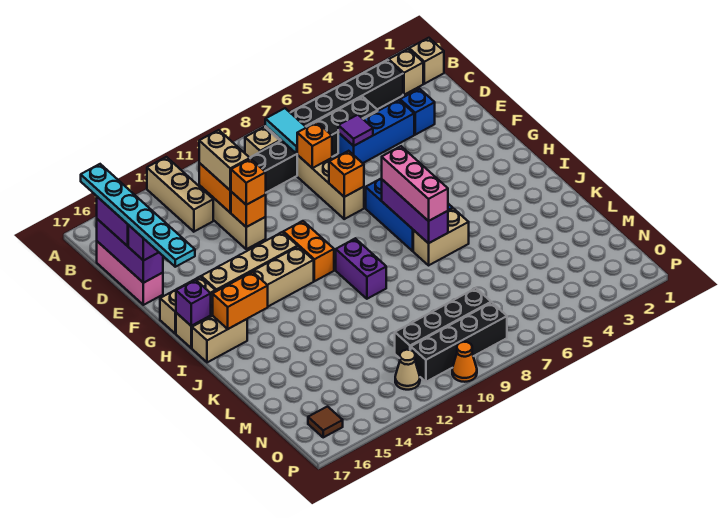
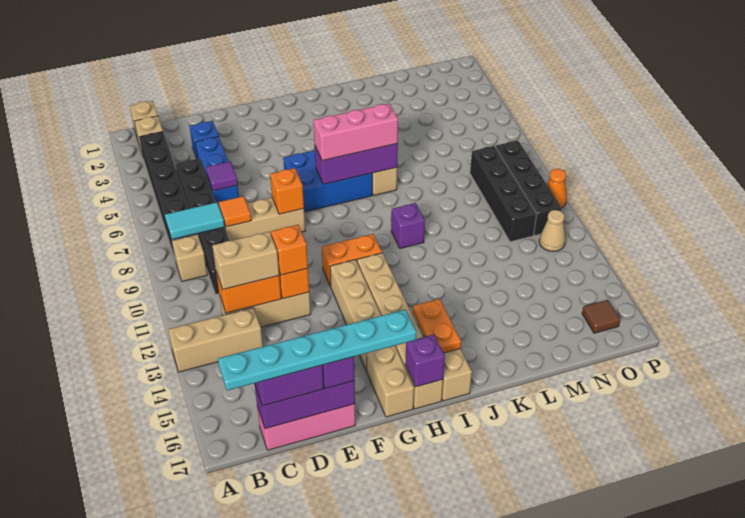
orange 1x1 brick [297,122,332,168] -> orange 1x1 tile [219,196,251,227]
purple 1x2 brick [336,238,386,299] -> purple 1x1 brick [391,203,425,249]
orange 1x2 brick [213,272,268,329] -> orange 1x2 plate [413,299,461,353]

